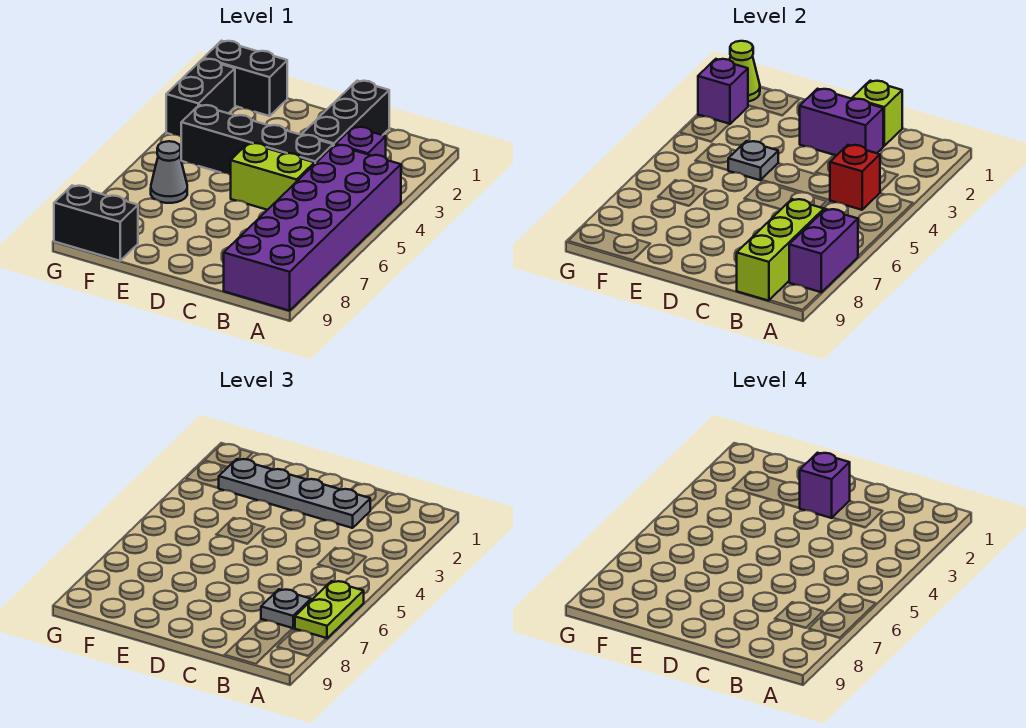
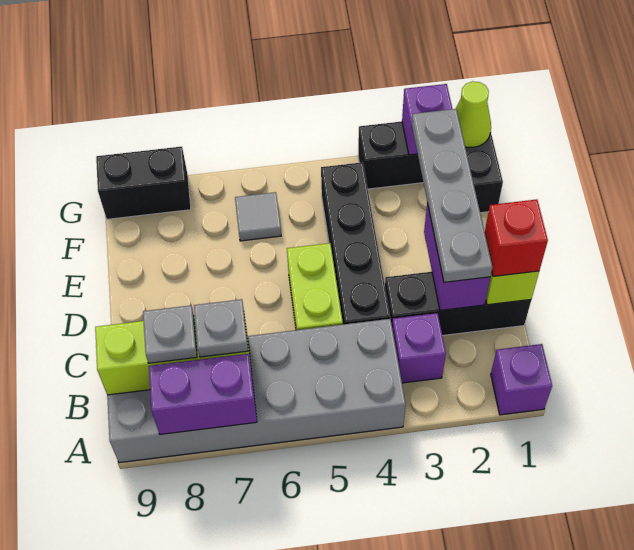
purple 2x6 brick [224,145,401,311] -> grey 2x6 brick [107,319,406,463]
lime 1x2 plate [295,581,364,638] -> none
red 1x1 brick [830,145,880,210] -> red 1x1 brick moved to [485,199,548,276]
purple 1x1 brick [800,453,850,518] -> purple 1x1 brick moved to [491,344,552,415]
grey 1x1 plate [728,141,778,180] -> grey 1x1 plate moved to [143,305,197,363]
grey 1x1 cone [151,141,187,203] -> grey 1x1 tile [235,192,281,241]
black 1x2 brick [54,186,138,261] -> black 1x2 brick turned to [96,147,191,219]

